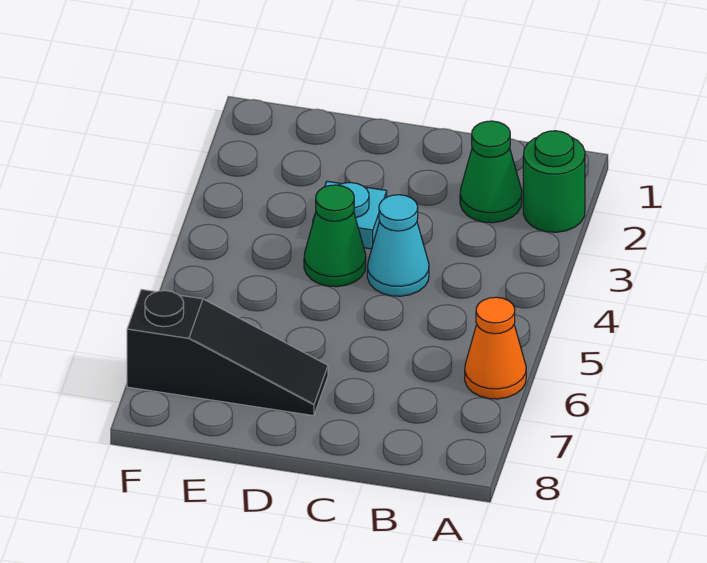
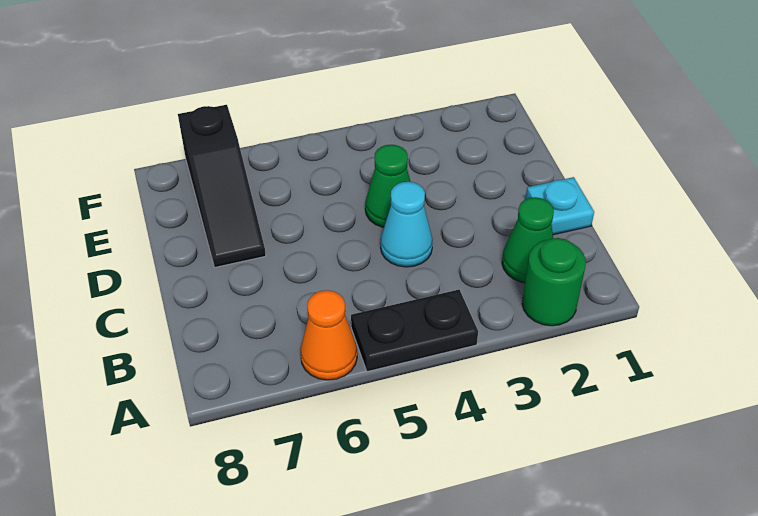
none -> black 1x2 plate [351,290,478,372]
cyan 1x1 plate [313,181,387,249] -> cyan 1x1 plate moved to [525,177,594,235]

